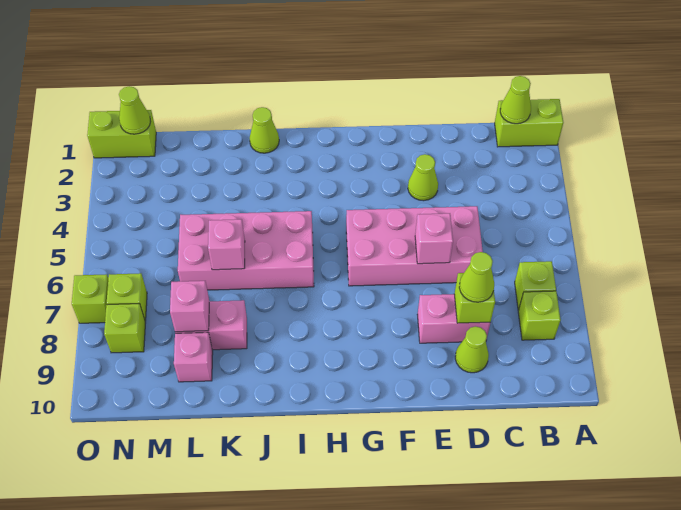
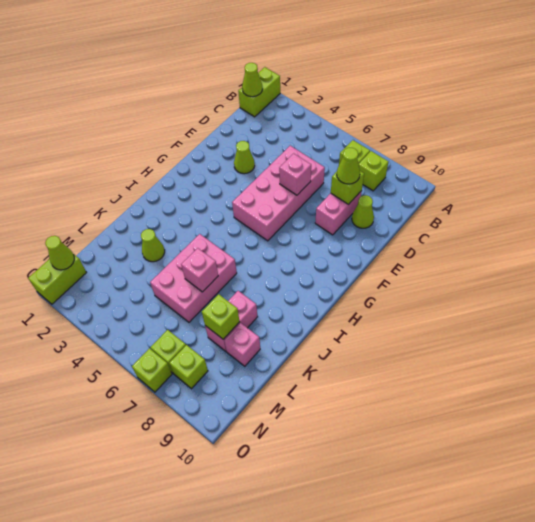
pink 2x4 brick [178,211,314,290] -> pink 2x3 brick [150,234,237,322]
lime 1x1 cone [250,107,279,153] -> lime 1x1 cone moved to [141,229,165,262]
pink 1x1 brick [170,281,209,332] -> lime 1x1 brick [202,294,240,339]

